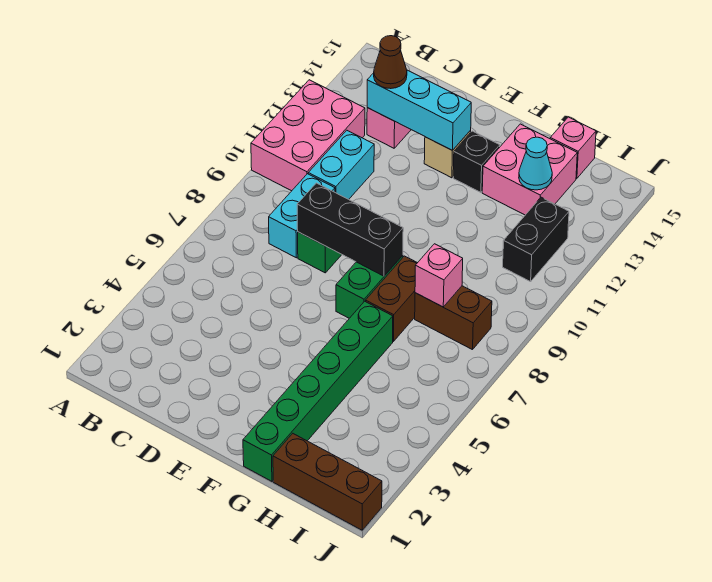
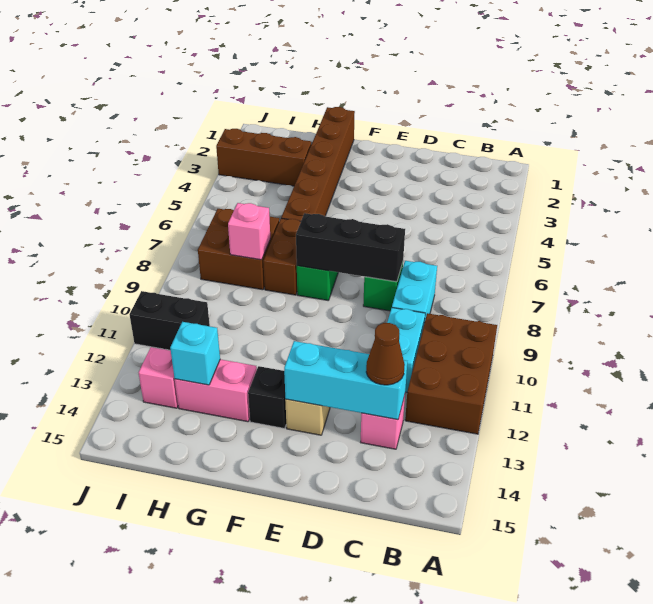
pink 2x3 brick [251,80,365,191] -> brown 2x3 brick [405,313,497,434]
green 1x6 brick [243,301,393,481] -> brown 1x6 brick [281,107,355,221]
pink 2x2 brick [482,124,577,215] -> pink 1x2 brick [175,359,257,422]
brown 1x3 brick [273,434,382,530] -> brown 1x3 brick moved to [216,129,311,186]
brown 1x2 brick [415,286,492,350] -> brown 2x2 brick [198,209,279,290]
cyan 1x1 cone [519,137,552,190] -> cyan 1x1 brick [170,322,220,385]
pink 1x1 brick [550,117,596,178] -> pink 1x1 brick moved to [139,347,178,408]
black 1x2 brick [503,197,569,282] -> black 1x2 brick turned to [129,291,210,350]

